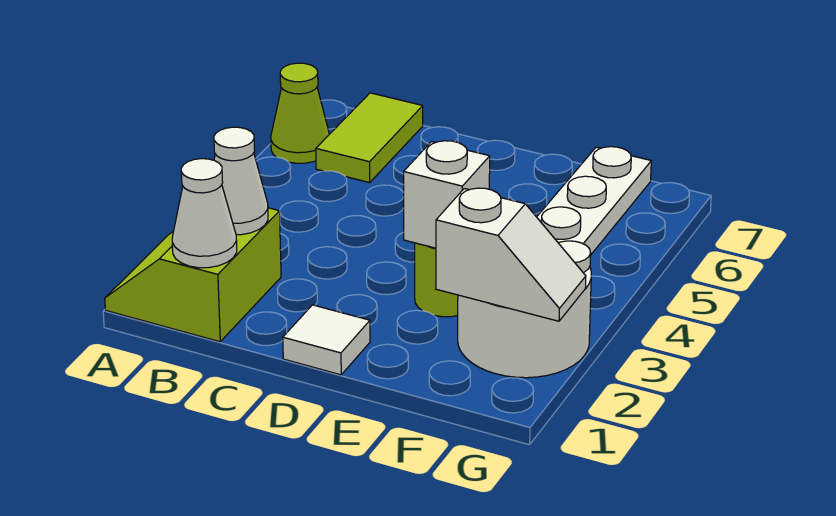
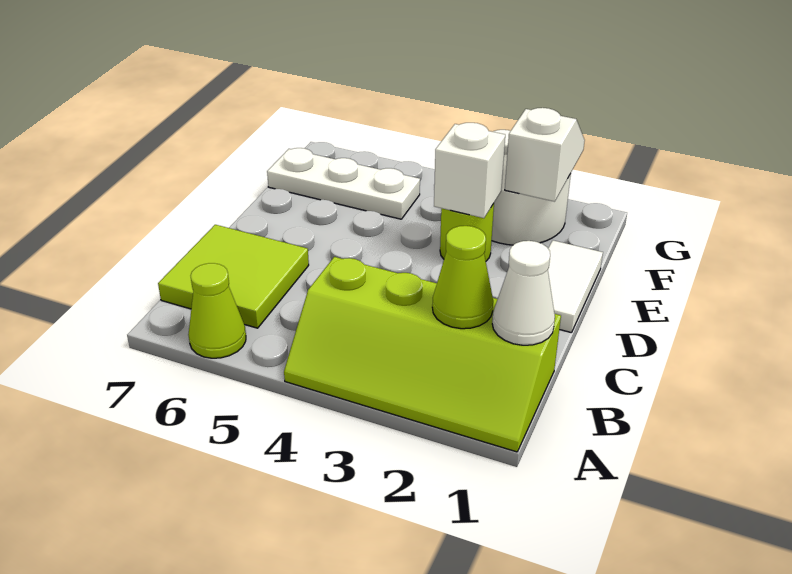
lime 2x2 slope [105,208,281,342] -> lime 2x4 slope [284,257,561,452]
white 1x1 cone [214,127,268,235] -> lime 1x1 cone [432,226,493,329]
lime 1x2 tile [316,93,423,183] -> lime 2x2 tile [158,225,309,328]
white 1x1 tile [283,305,370,375] -> white 1x2 tile [548,240,603,333]

